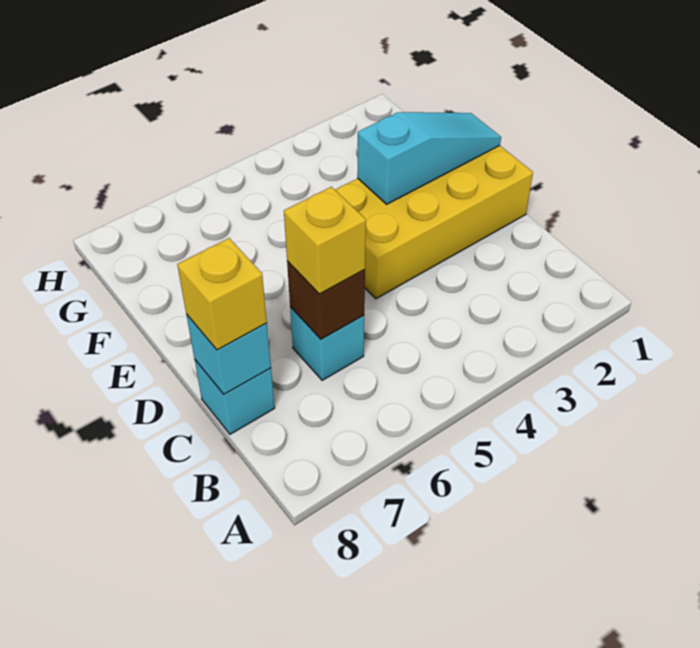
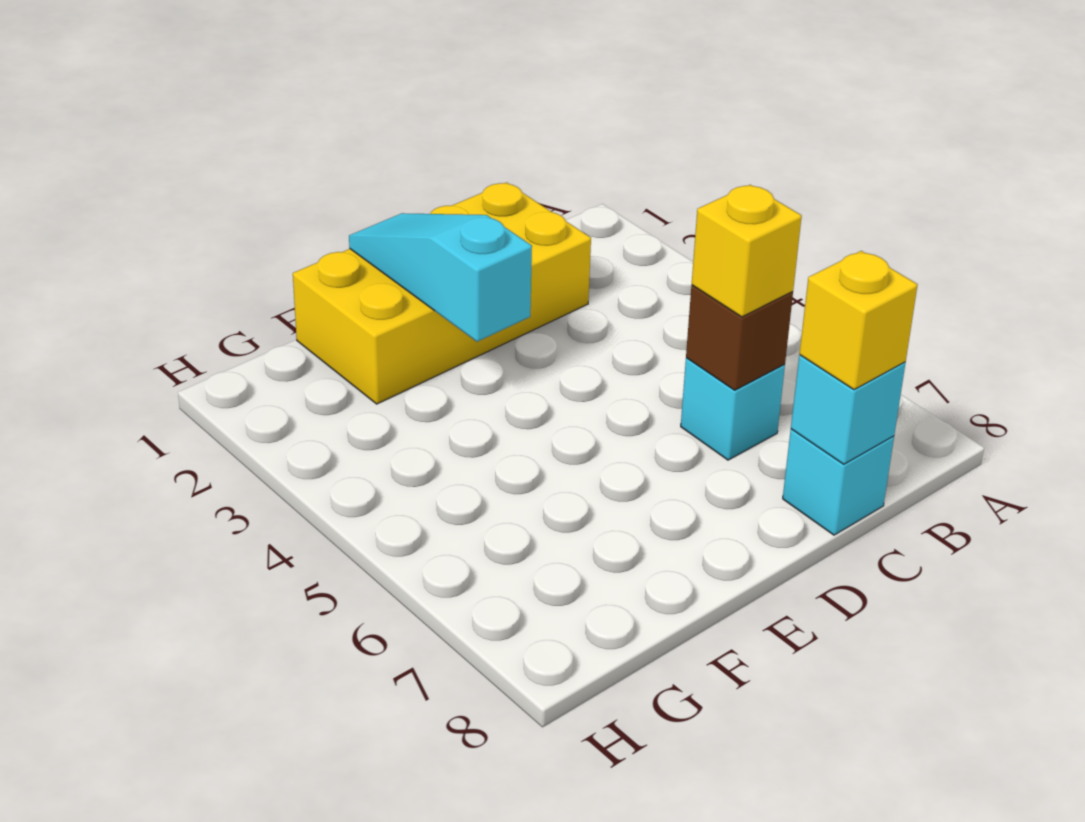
yellow 2x4 brick [335,146,533,299] -> yellow 2x4 brick turned to [293,182,591,404]

